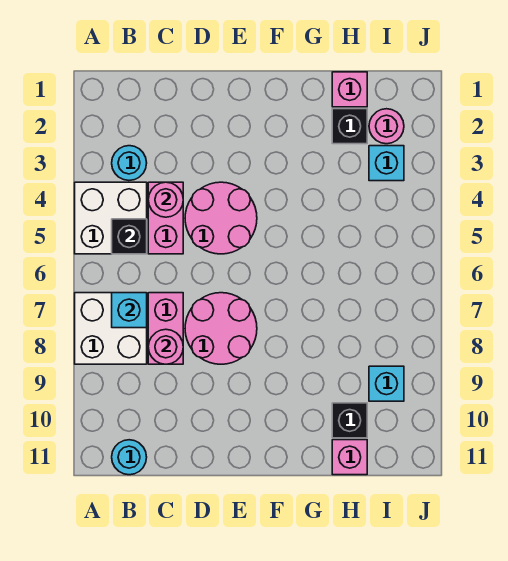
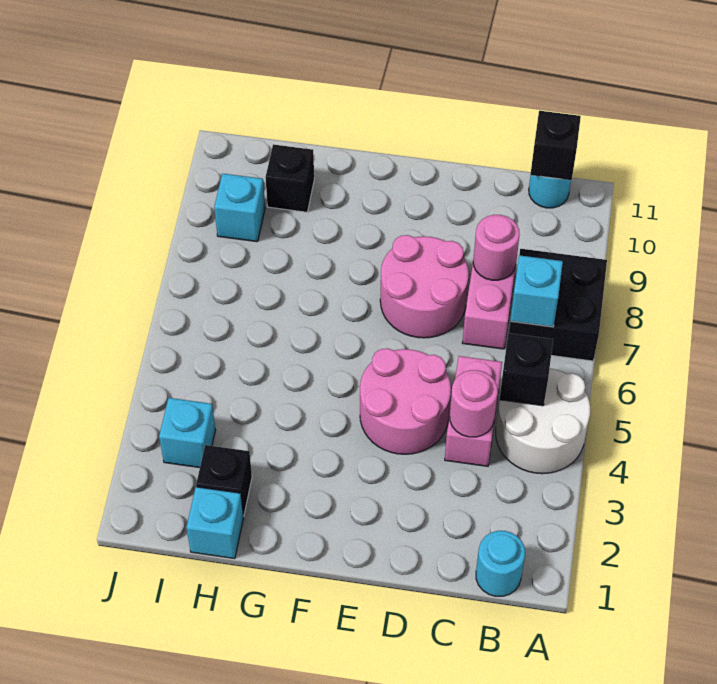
white 2x2 brick [75,182,147,254] -> white 2x2 round brick [496,368,590,474]
white 2x2 brick [75,293,147,364] -> black 2x2 brick [509,249,607,361]
cyan 1x1 round brick [112,146,147,180] -> cyan 1x1 round brick moved to [476,531,525,596]
none -> black 1x1 brick [530,111,581,180]
pink 1x1 brick [332,72,367,107] -> cyan 1x1 brick [186,487,243,559]
pink 1x1 brick [332,440,367,475] -> none
pink 1x1 round brick [369,109,404,144] -> none

